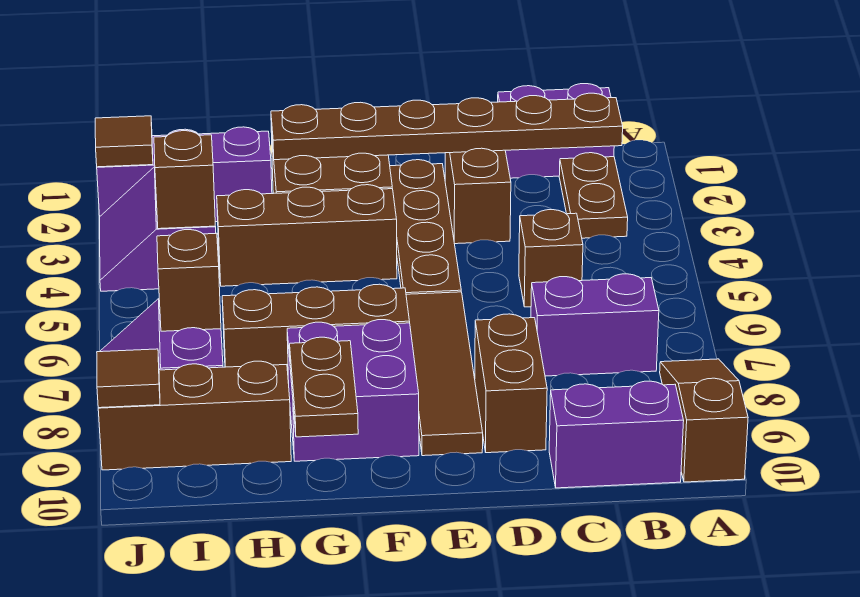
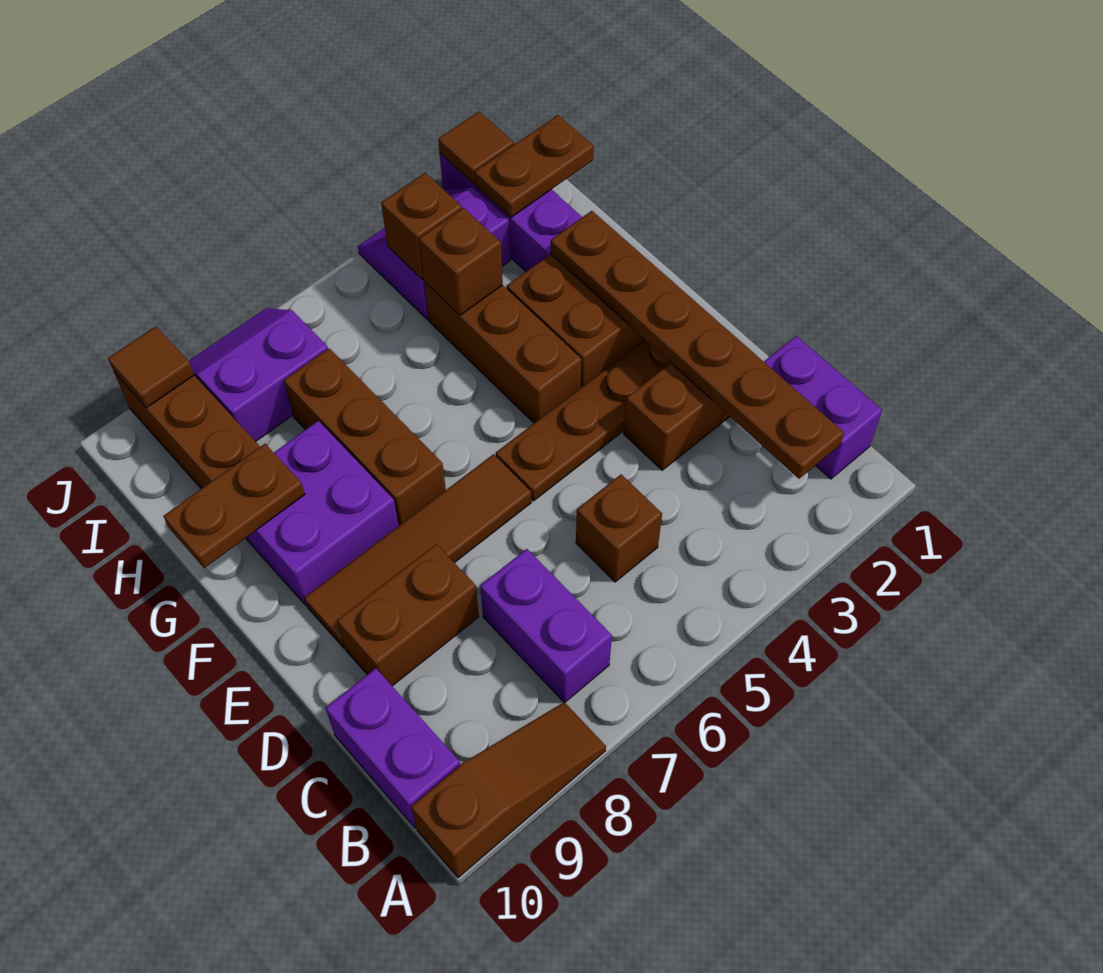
brown 1x2 plate [559,153,628,238] -> brown 1x2 plate moved to [475,115,594,217]
brown 1x1 brick [157,230,221,331] -> brown 1x1 brick moved to [419,208,503,315]

